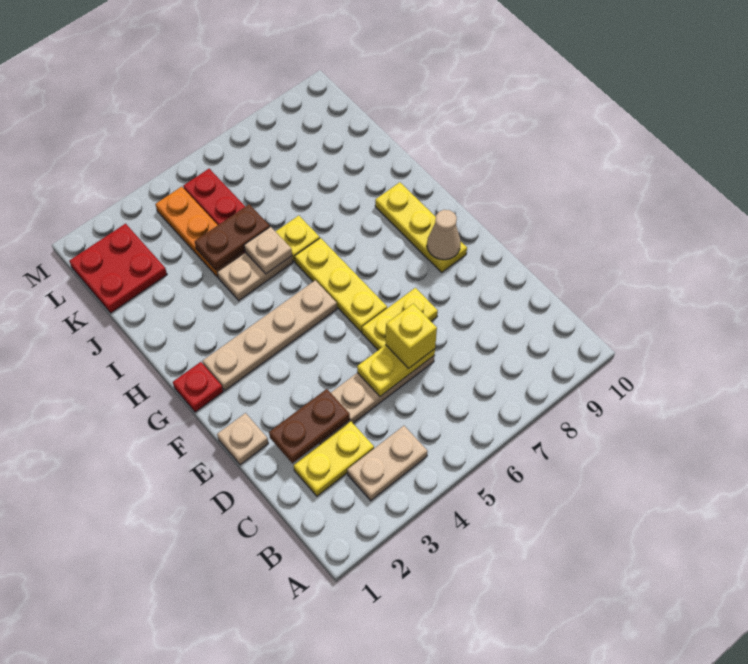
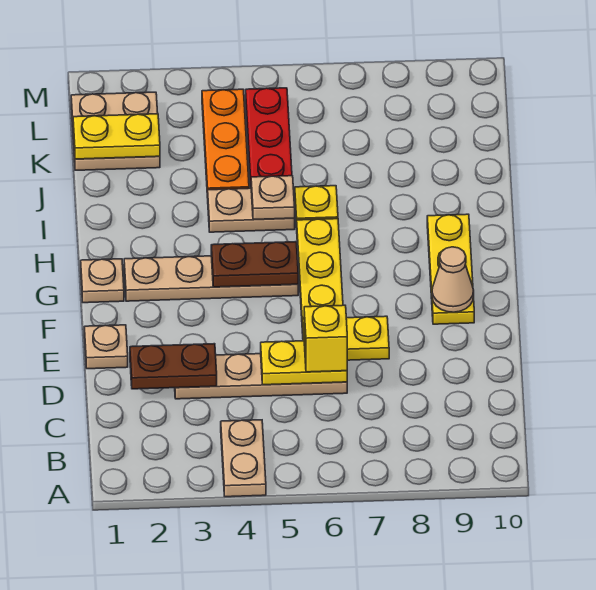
tan 1x2 plate [347,426,428,501] -> tan 1x2 plate turned to [221,420,266,497]
yellow 1x2 plate [294,422,374,496] -> yellow 1x2 plate moved to [73,114,160,159]
red 1x1 plate [173,362,223,412] -> tan 1x1 plate [81,259,124,303]
brown 1x2 plate [195,204,270,270] -> brown 1x2 plate moved to [211,242,298,287]
red 2x2 plate [69,224,167,313] -> tan 2x2 plate [71,92,160,170]

